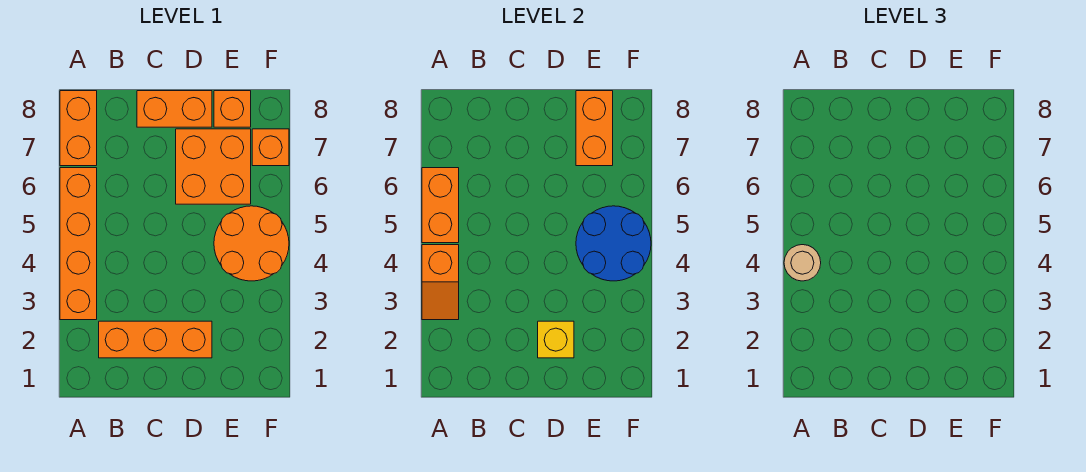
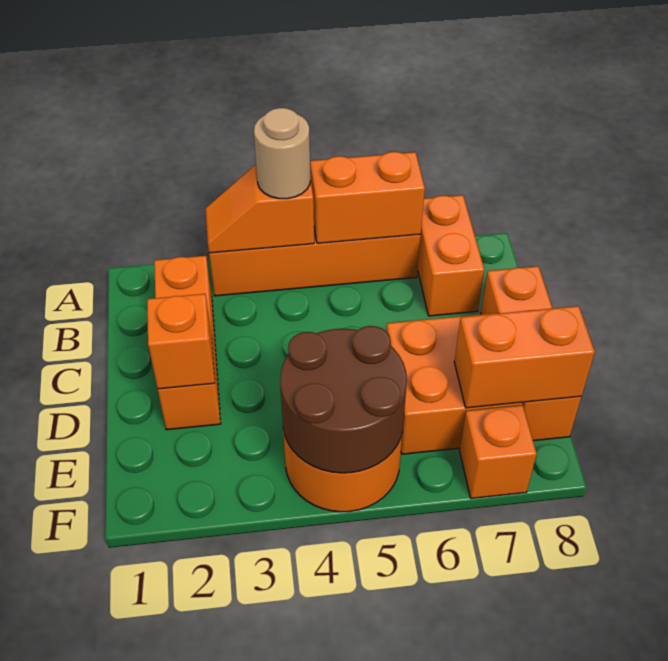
orange 1x2 brick [60,91,97,166] -> orange 1x2 brick turned to [418,195,484,316]
yellow 1x1 brick [538,321,574,358] -> orange 1x1 brick [147,294,215,389]
blue 2x2 round brick [576,206,651,281] -> brown 2x2 round brick [280,326,407,473]

